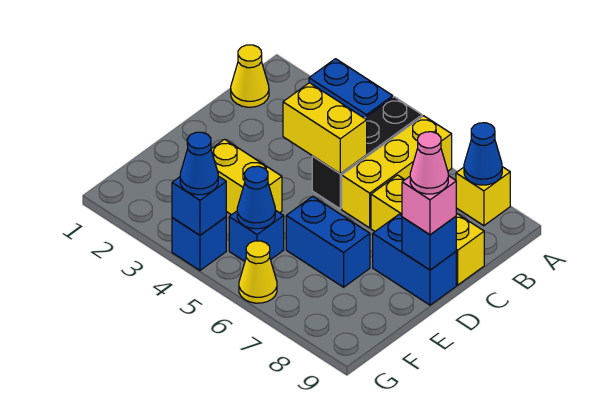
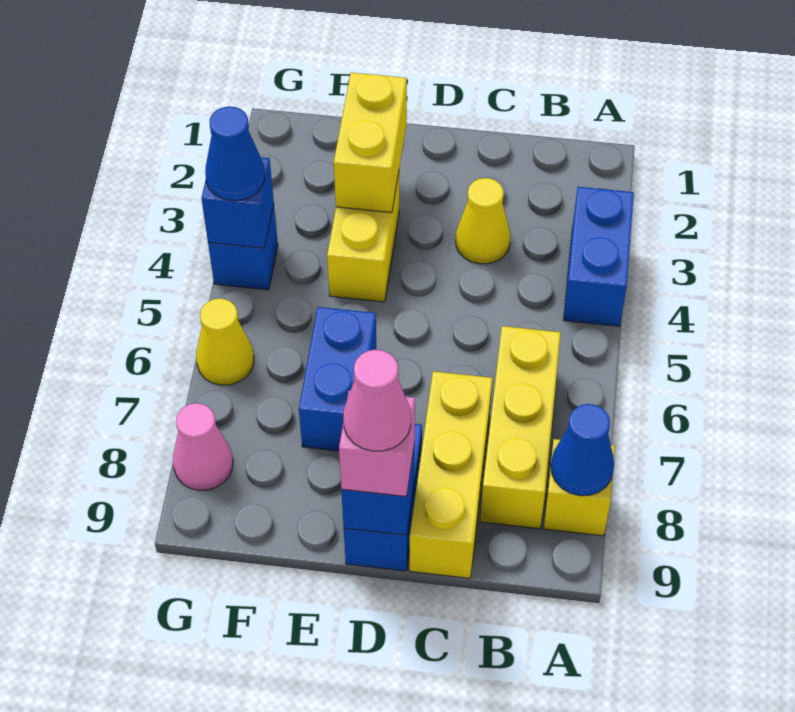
black 1x3 brick [312,97,422,209] -> none
yellow 1x3 brick [342,116,452,228] -> yellow 1x3 brick turned to [480,326,561,529]
yellow 1x1 cone [231,45,269,107] -> yellow 1x1 cone moved to [456,178,511,264]
yellow 1x2 brick [283,83,367,173] -> yellow 1x2 brick moved to [334,73,407,213]
blue 1x1 brick [229,210,284,261] -> none
blue 1x1 cone [237,166,275,229] -> none
none -> pink 1x1 cone [173,403,233,490]

